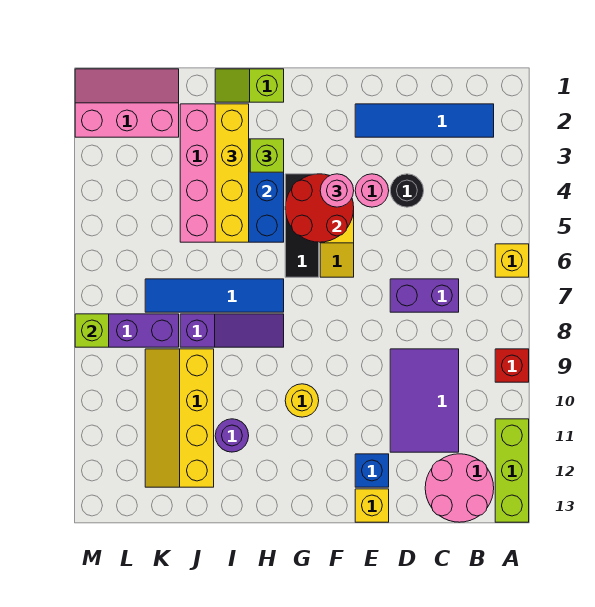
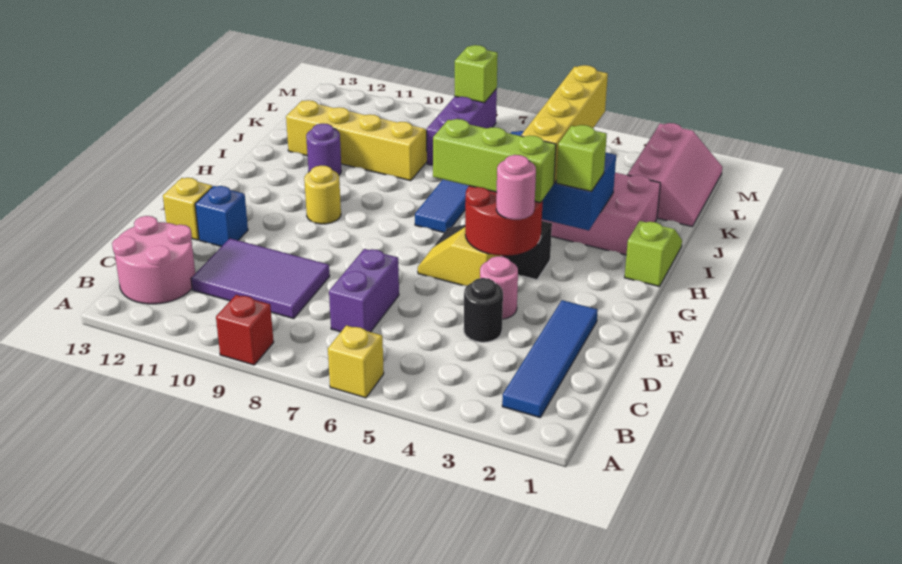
lime 1x3 brick [495,419,529,522] -> lime 1x3 brick moved to [433,119,556,203]
purple 1x3 slope [180,314,284,347] -> none
yellow 1x4 brick [215,104,249,242] -> yellow 1x4 brick turned to [521,65,608,183]

